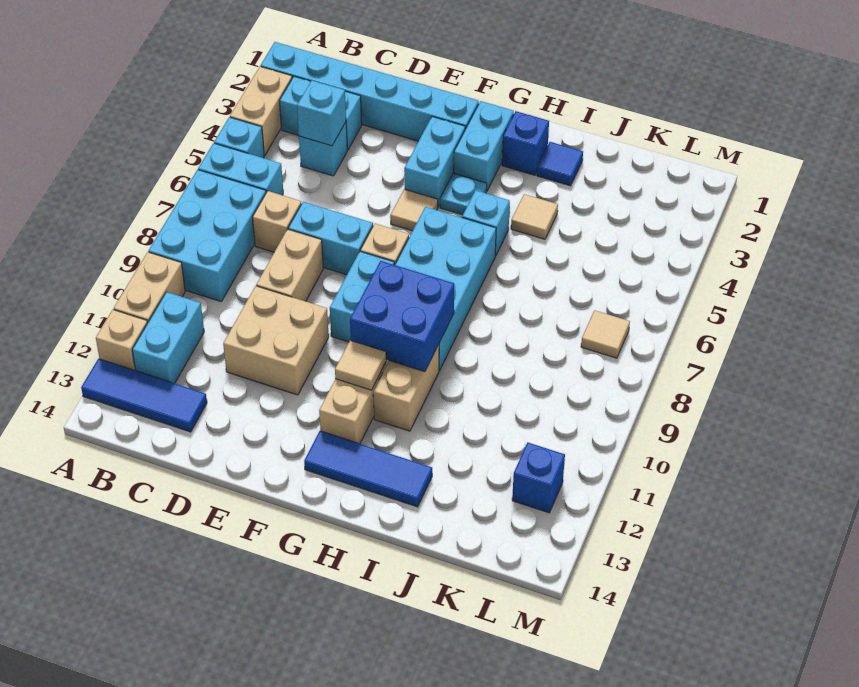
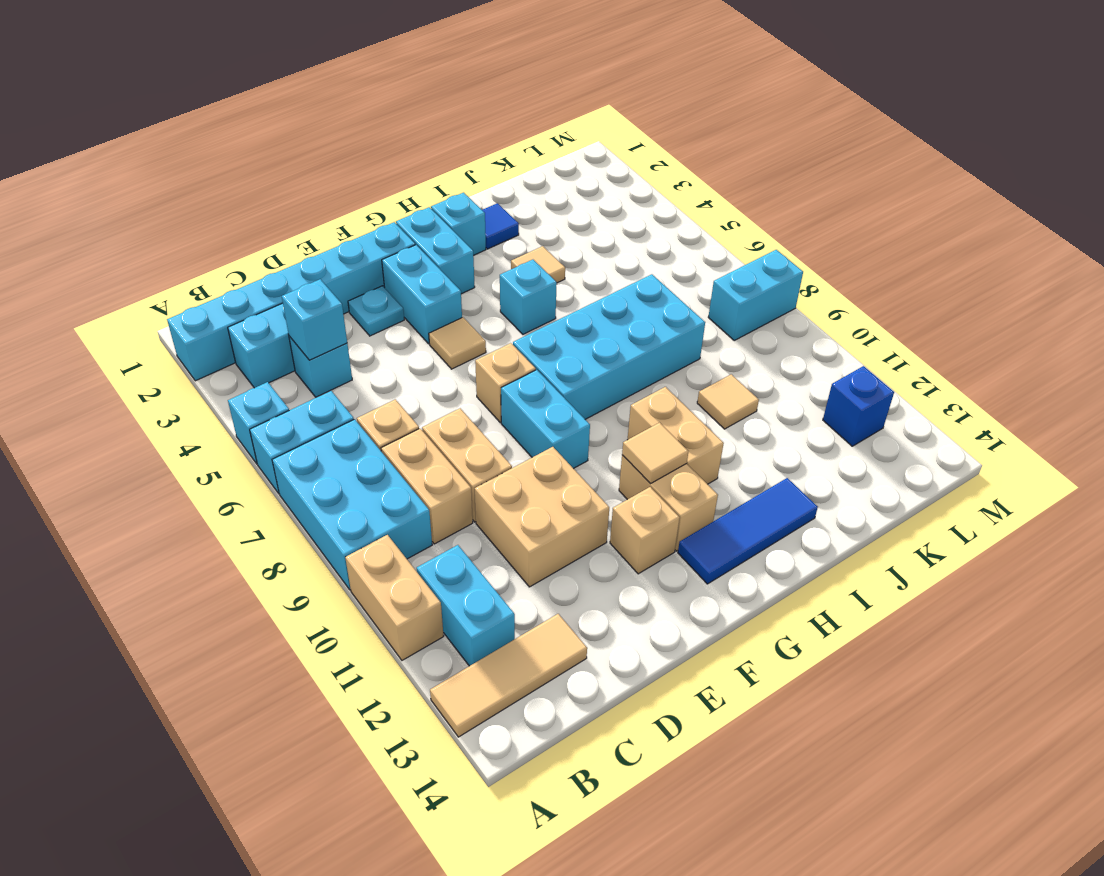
tan 1x2 brick [230,67,292,156] -> tan 1x2 brick moved to [381,429,473,544]
tan 1x1 brick [96,310,148,371] -> tan 1x1 brick moved to [610,487,680,574]
blue 1x3 tile [81,359,207,432] -> tan 1x3 tile [430,614,587,737]
cyan 1x2 brick [288,202,373,275] -> cyan 1x2 brick moved to [708,250,803,340]
cyan 1x1 plate [440,173,487,215] -> cyan 1x1 plate moved to [348,286,404,336]
cyan 2x4 brick [395,207,496,371] -> cyan 2x4 brick turned to [513,274,705,419]
blue 2x2 brick [350,261,454,372] -> none
blue 1x1 brick [502,111,549,175] -> cyan 1x1 brick [431,193,486,255]
tan 1x1 tile [581,310,630,358] -> tan 1x1 tile moved to [697,374,759,429]

